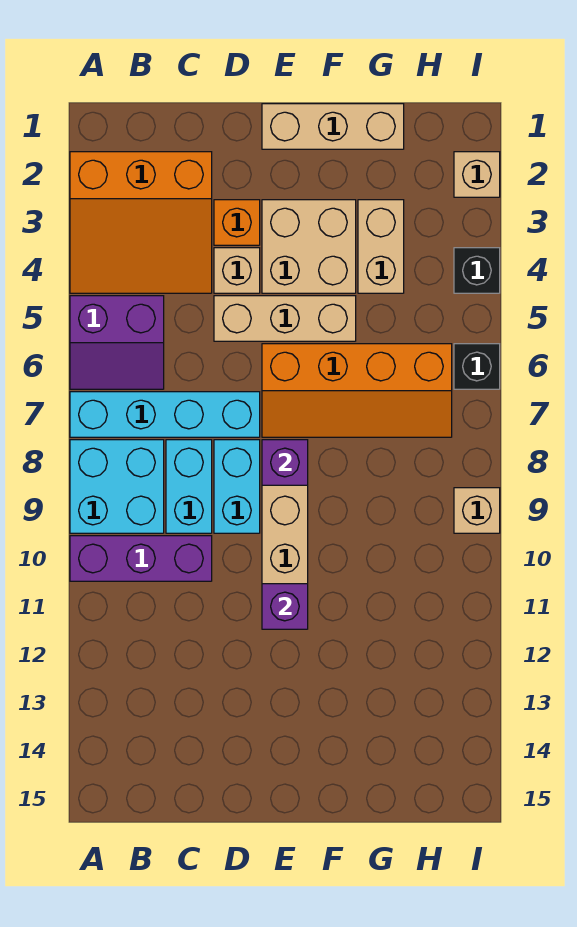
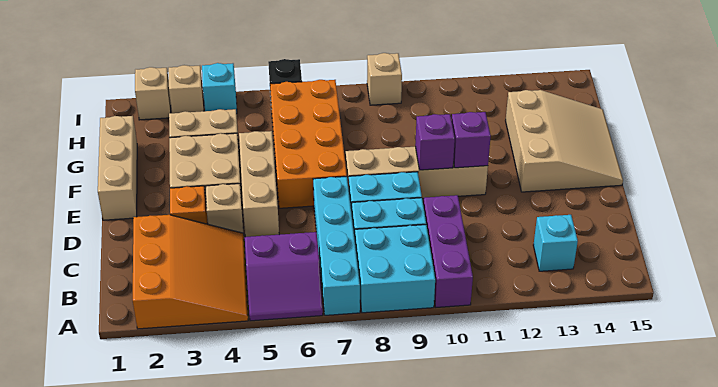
purple 2x2 slope [70,296,164,389] -> purple 2x2 slope turned to [245,232,323,321]
none -> cyan 1x1 brick [533,215,578,271]
orange 2x4 slope [262,344,452,437] -> orange 2x4 brick [270,80,347,208]
purple 1x1 brick [262,440,308,485] -> purple 1x1 brick moved to [415,114,455,170]
none -> tan 3x3 slope [506,90,623,192]
none -> tan 1x1 brick [169,65,204,113]
black 1x1 brick [454,248,500,293] -> cyan 1x1 brick [202,63,237,114]

